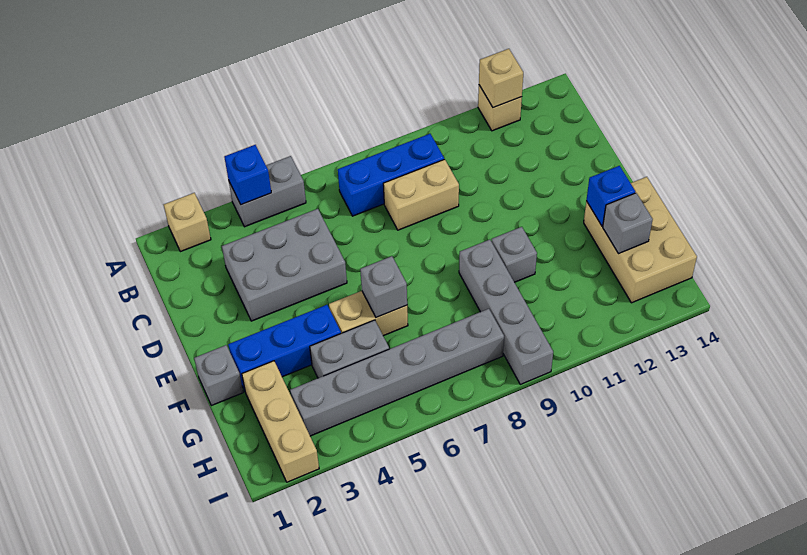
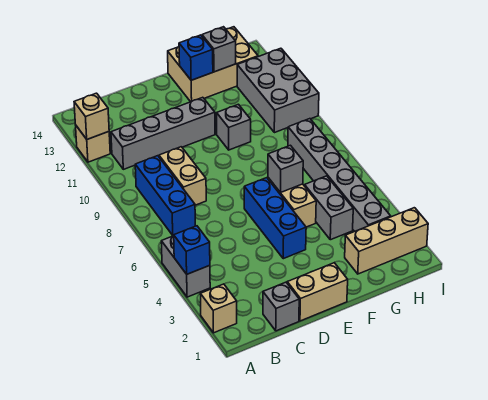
grey 2x3 brick [222,209,347,321] -> grey 2x3 brick moved to [237,48,319,133]
none -> tan 1x2 brick [287,263,348,321]
grey 1x1 brick [194,345,243,406] -> grey 1x1 brick moved to [263,282,299,331]
blue 1x3 brick [228,305,341,391] -> blue 1x3 brick moved to [244,178,306,259]
grey 1x4 brick [459,240,553,384] -> grey 1x4 brick moved to [111,97,215,169]

